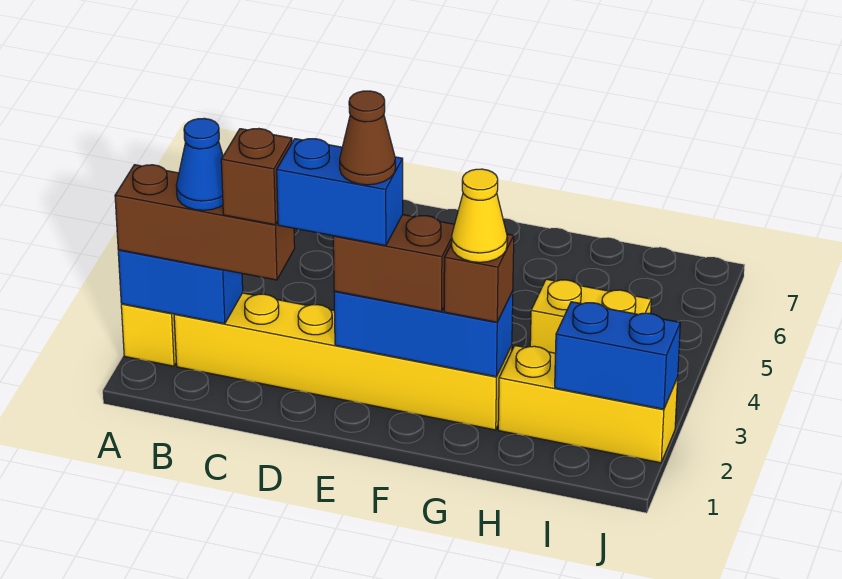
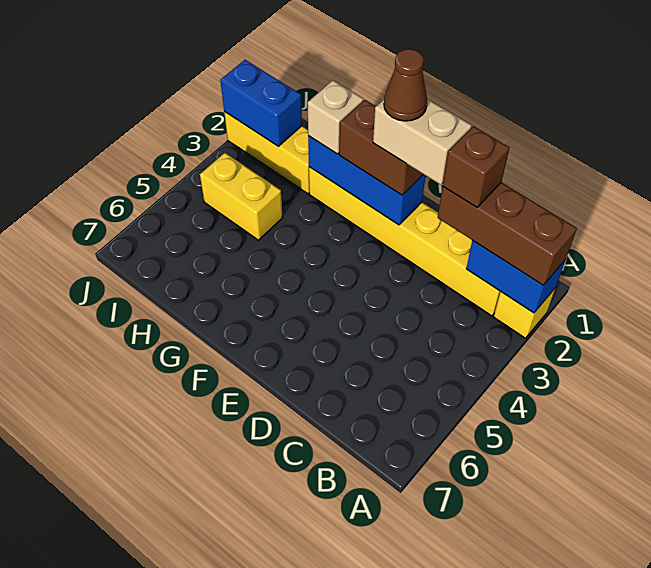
blue 1x1 cone [176,118,223,210] -> none
blue 1x2 brick [277,139,403,246] -> tan 1x2 brick [373,99,472,185]
brown 1x1 brick [444,234,514,322] -> tan 1x1 brick [308,80,363,154]
yellow 1x1 cone [452,169,507,262] -> none

